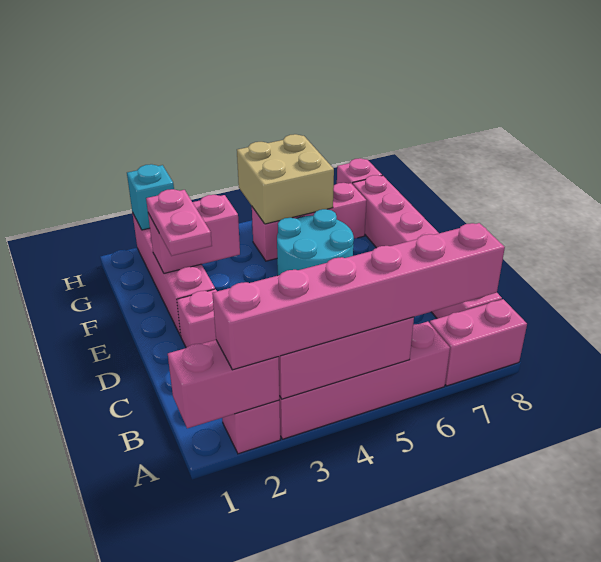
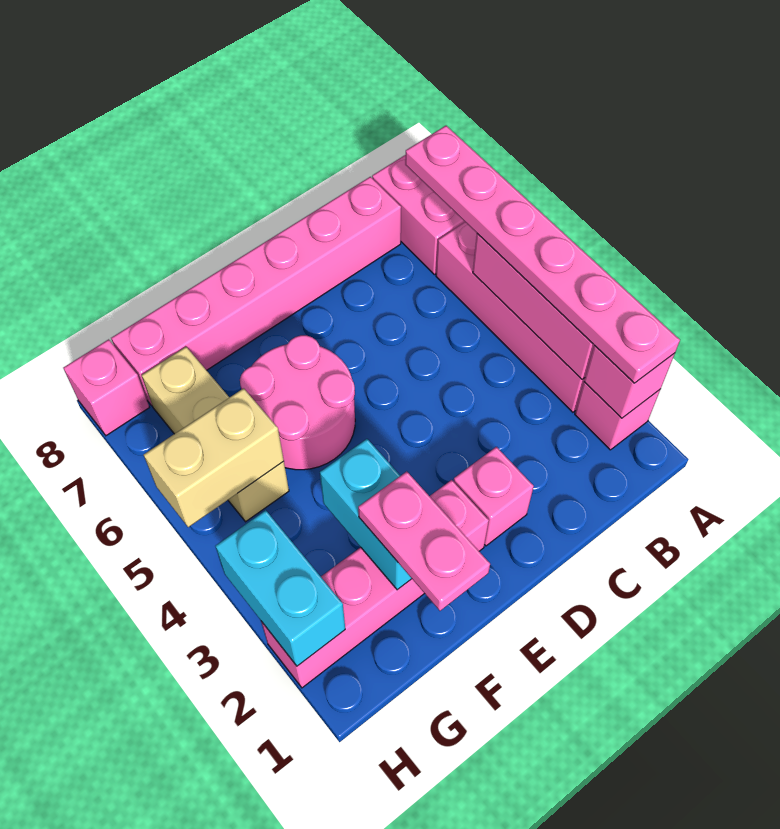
pink 1x2 brick [168,340,279,428] -> pink 1x1 brick [584,345,675,418]
pink 1x6 brick [212,223,505,370] -> pink 1x6 plate [405,126,680,383]
pink 1x2 plate [146,189,212,256] -> pink 1x2 plate turned to [358,471,490,611]
cyan 2x2 round brick [277,209,354,275] -> pink 2x2 round brick [240,335,355,470]
pink 1x2 brick [148,195,240,273] -> cyan 1x2 brick [320,439,412,590]
pink 1x3 brick [252,183,367,261] -> tan 1x3 brick [142,347,289,522]
tan 2x2 brick [237,134,334,224] -> tan 1x2 brick [144,388,284,527]
cyan 1x1 brick [127,164,174,230] -> cyan 1x2 brick [216,510,345,666]

